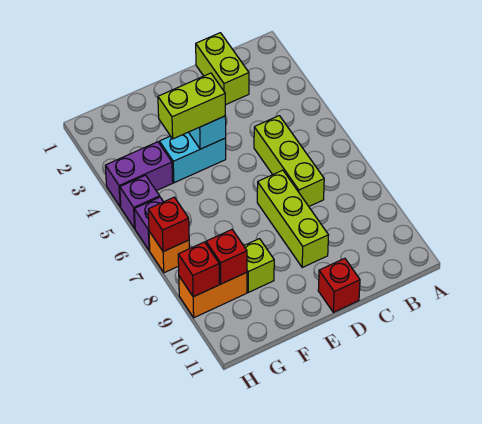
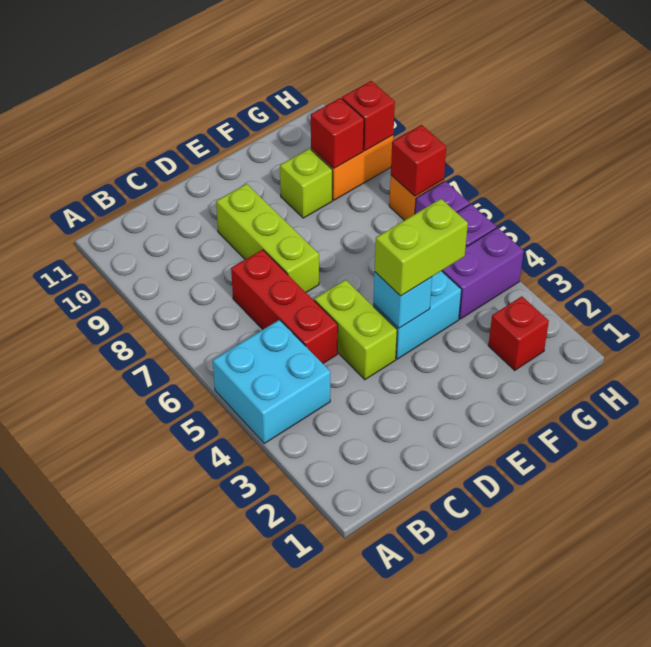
none -> cyan 2x2 brick [213,320,331,443]
lime 1x2 brick [196,33,249,105] -> lime 1x2 brick moved to [314,280,397,380]
lime 1x3 brick [254,116,324,206] -> red 1x3 brick [231,250,338,363]
red 1x1 brick [318,258,360,312] -> red 1x1 brick moved to [488,296,549,370]

